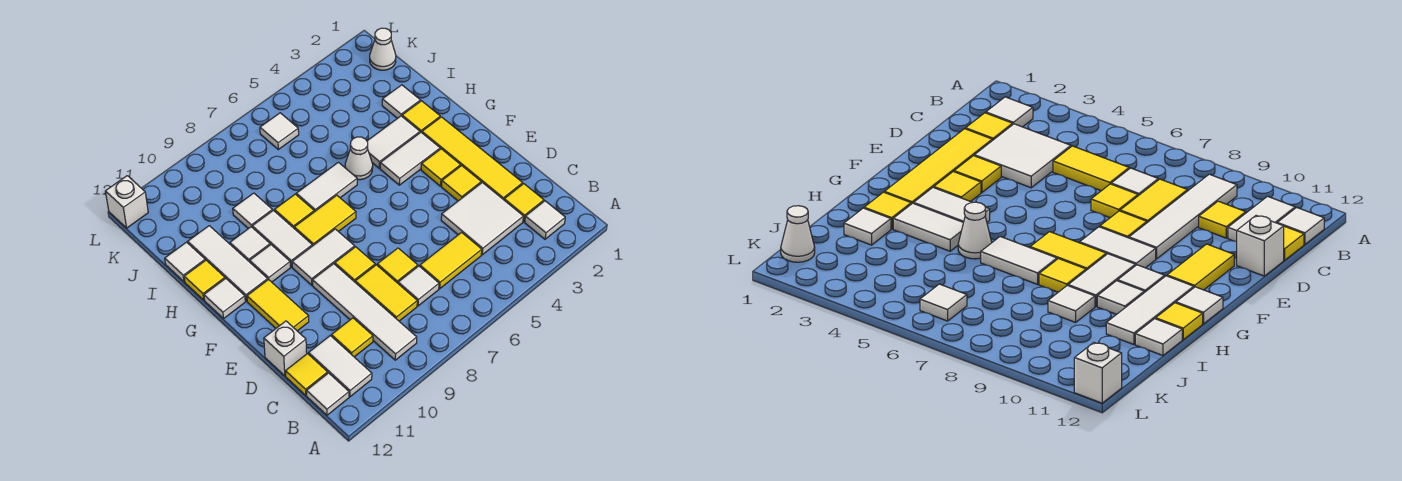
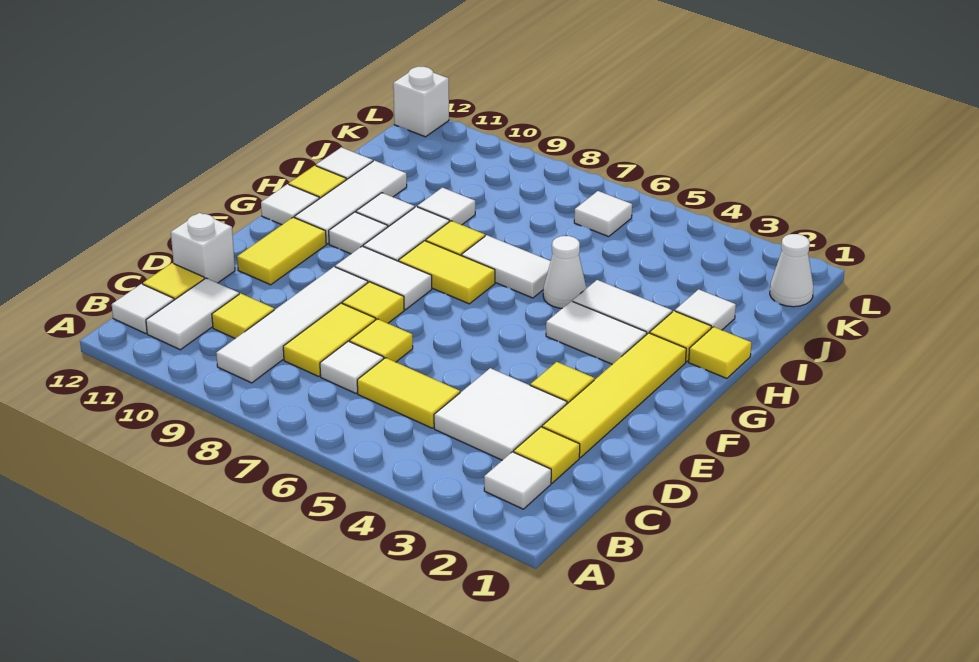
yellow 1x1 tile [421,149,461,186] -> yellow 1x1 tile moved to [689,327,751,379]

